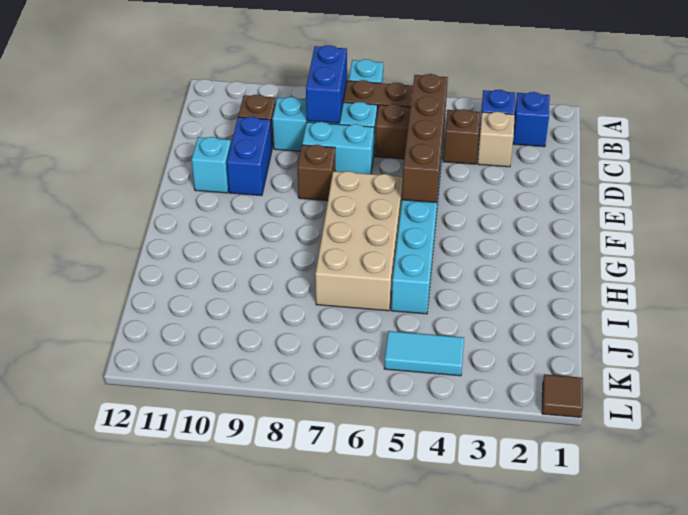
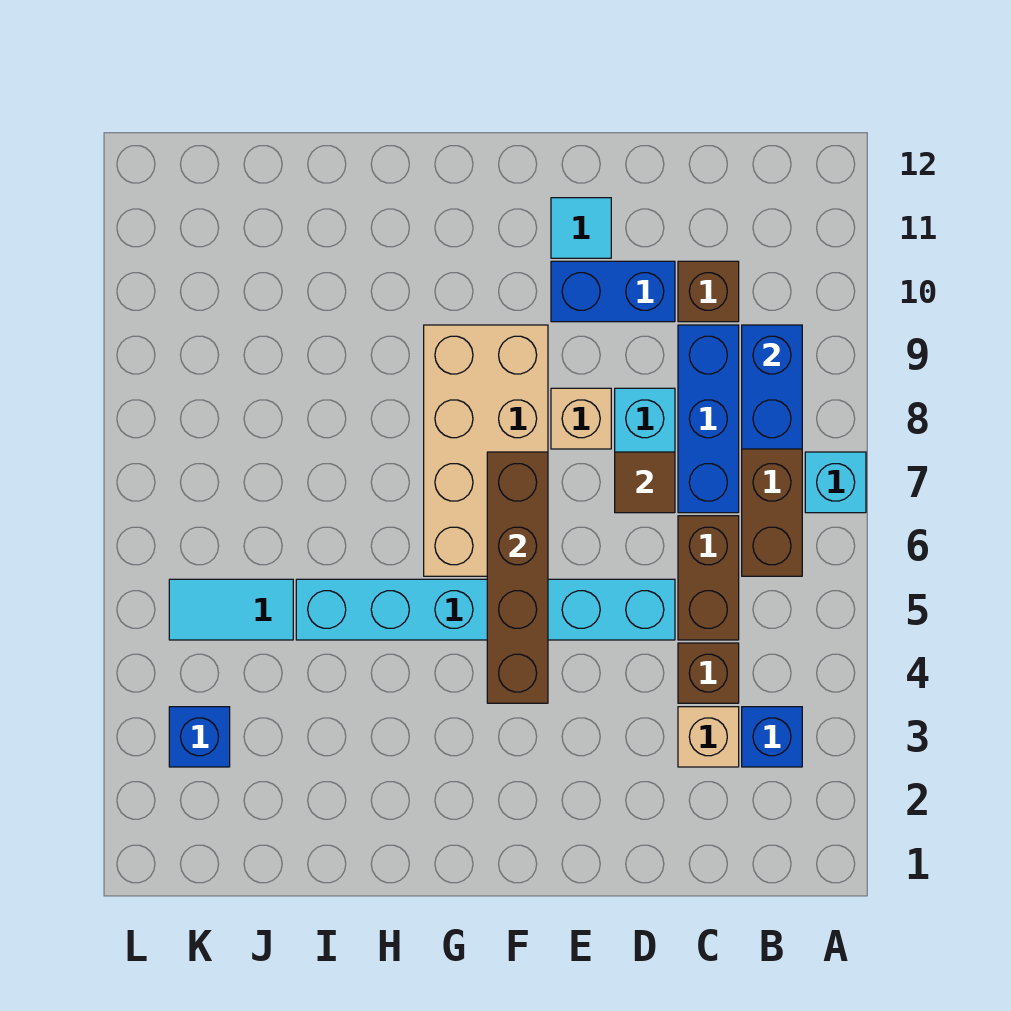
blue 1x1 brick [513,92,550,147] -> blue 1x1 brick moved to [169,707,230,767]
blue 1x2 brick [306,45,347,123] -> blue 1x2 brick turned to [742,325,802,449]
brown 1x4 brick [402,74,448,203] -> brown 1x4 brick turned to [487,452,548,703]
cyan 1x3 brick [272,97,377,155] -> blue 1x3 brick [678,325,739,513]
brown 1x1 brick [298,145,336,201] -> tan 1x1 brick [551,388,611,449]
cyan 1x1 brick [192,137,231,193] -> cyan 1x1 tile [551,198,611,258]
tan 2x4 brick [315,171,403,311] -> tan 2x4 brick turned to [424,325,548,576]
cyan 1x2 tile [384,331,464,376] -> cyan 1x2 tile turned to [169,579,293,640]
brown 1x1 tile [542,374,583,417] -> brown 1x1 tile moved to [615,452,675,513]

